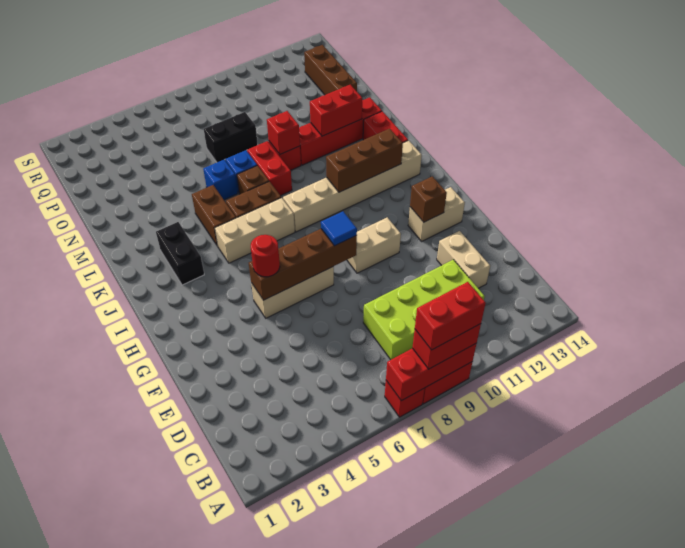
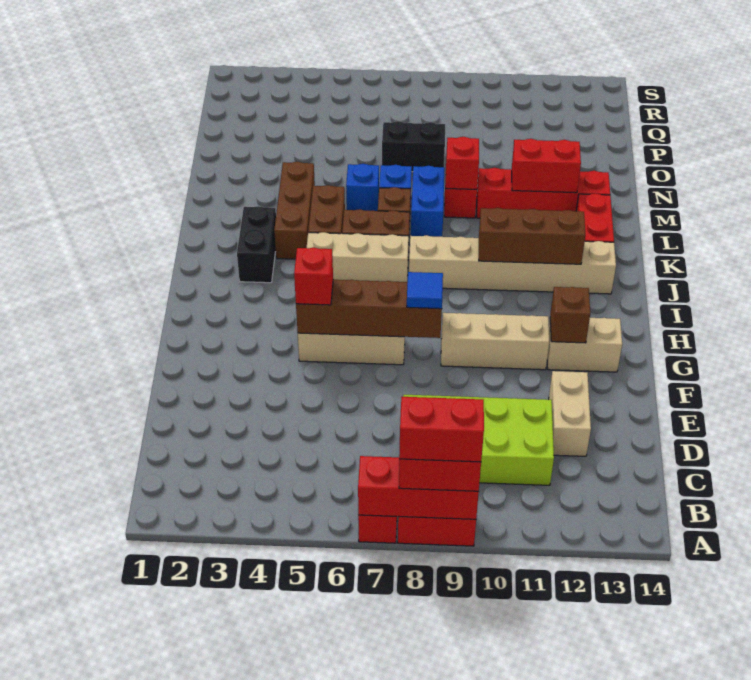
red 1x1 round brick [251,235,280,277] -> red 1x1 brick [294,248,333,305]
tan 1x2 brick [347,217,401,273] -> tan 1x3 brick [441,313,549,370]
red 1x2 brick [247,141,292,196] -> blue 1x2 brick [411,166,444,237]
brown 1x3 brick [304,45,357,95] -> brown 1x3 brick moved to [274,162,315,259]

